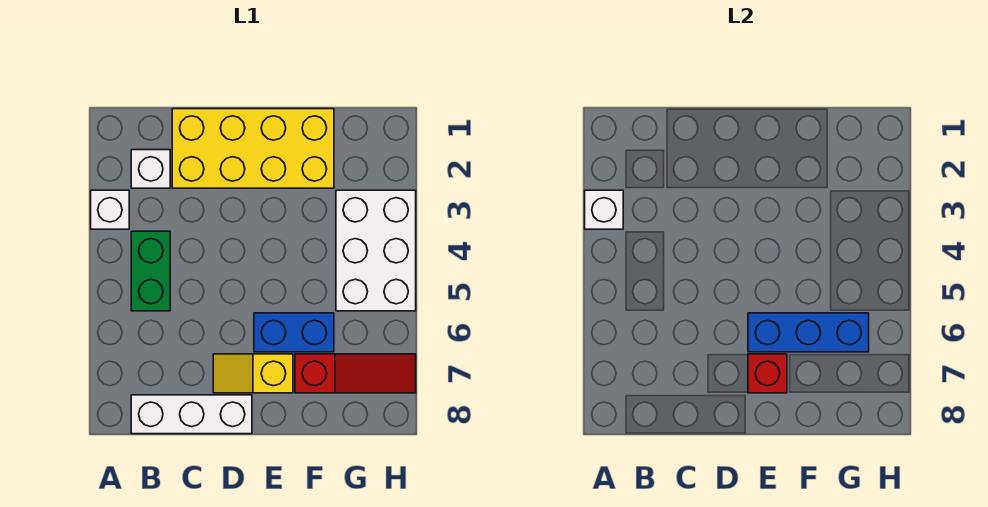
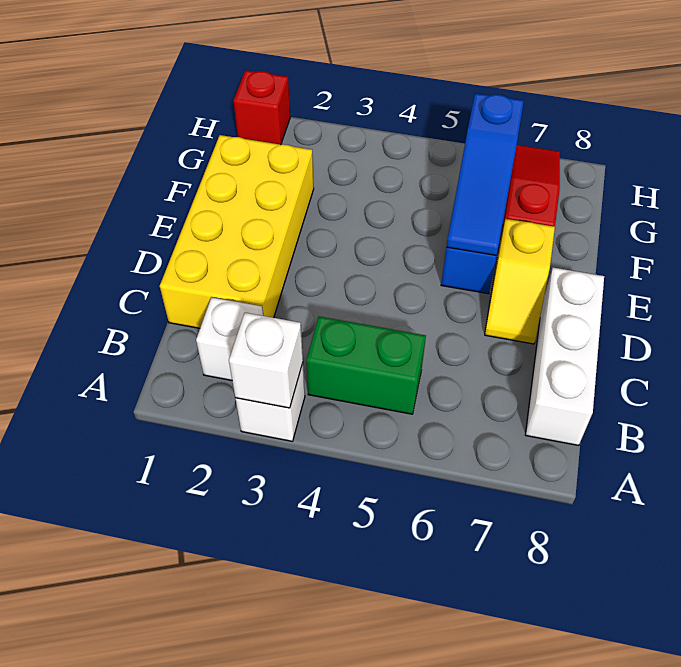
blue 1x3 brick [748,313,869,352] -> blue 1x3 slope [447,93,524,256]
red 1x1 brick [748,354,787,393] -> red 1x1 brick moved to [233,70,290,145]
white 2x3 brick [336,190,416,311] -> none

